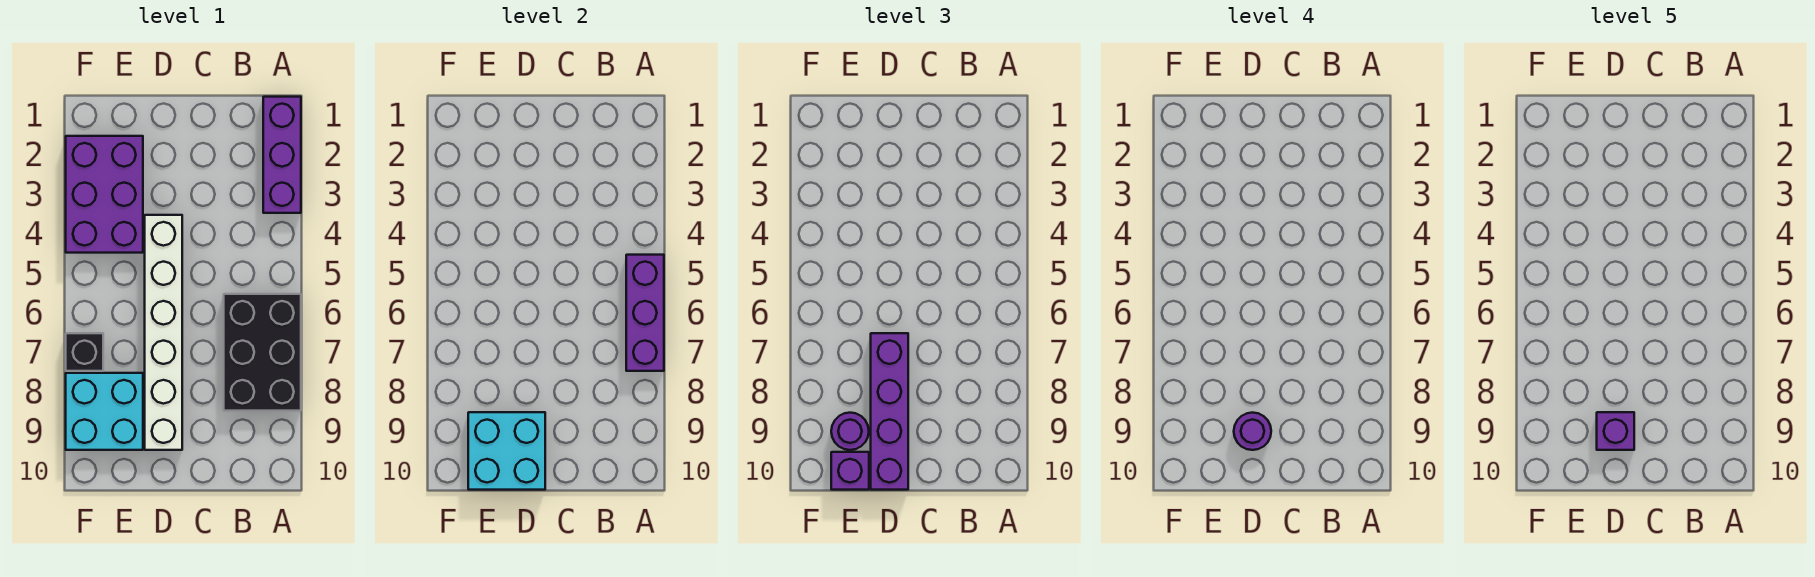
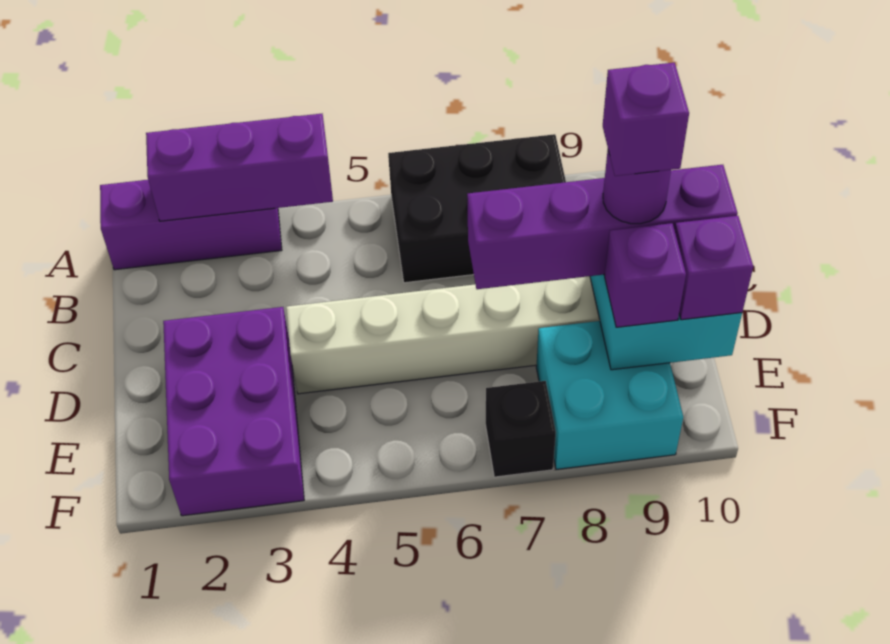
purple 1x3 brick [626,255,664,371] -> purple 1x3 brick moved to [146,114,333,221]
purple 2x3 brick [66,136,143,253] -> purple 2x3 brick turned to [163,307,304,516]
purple 1x1 round brick [831,413,869,450] -> purple 1x1 brick [605,223,686,327]

